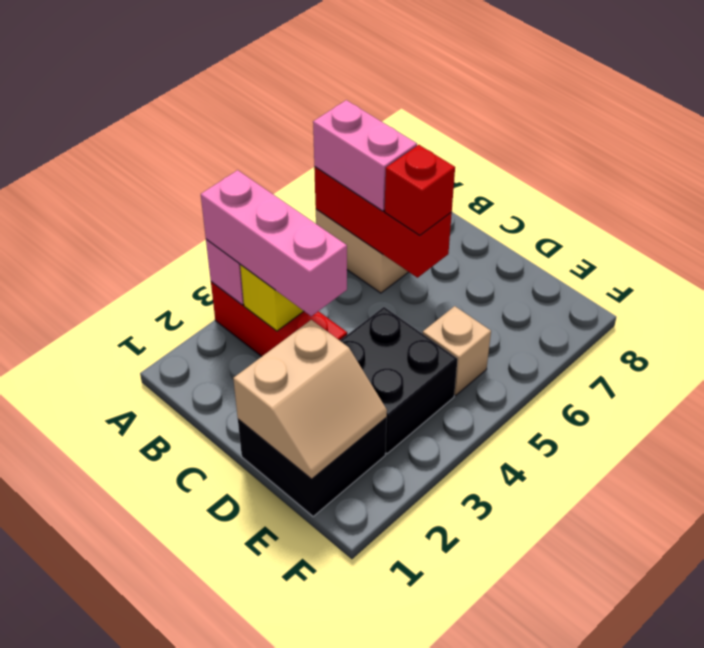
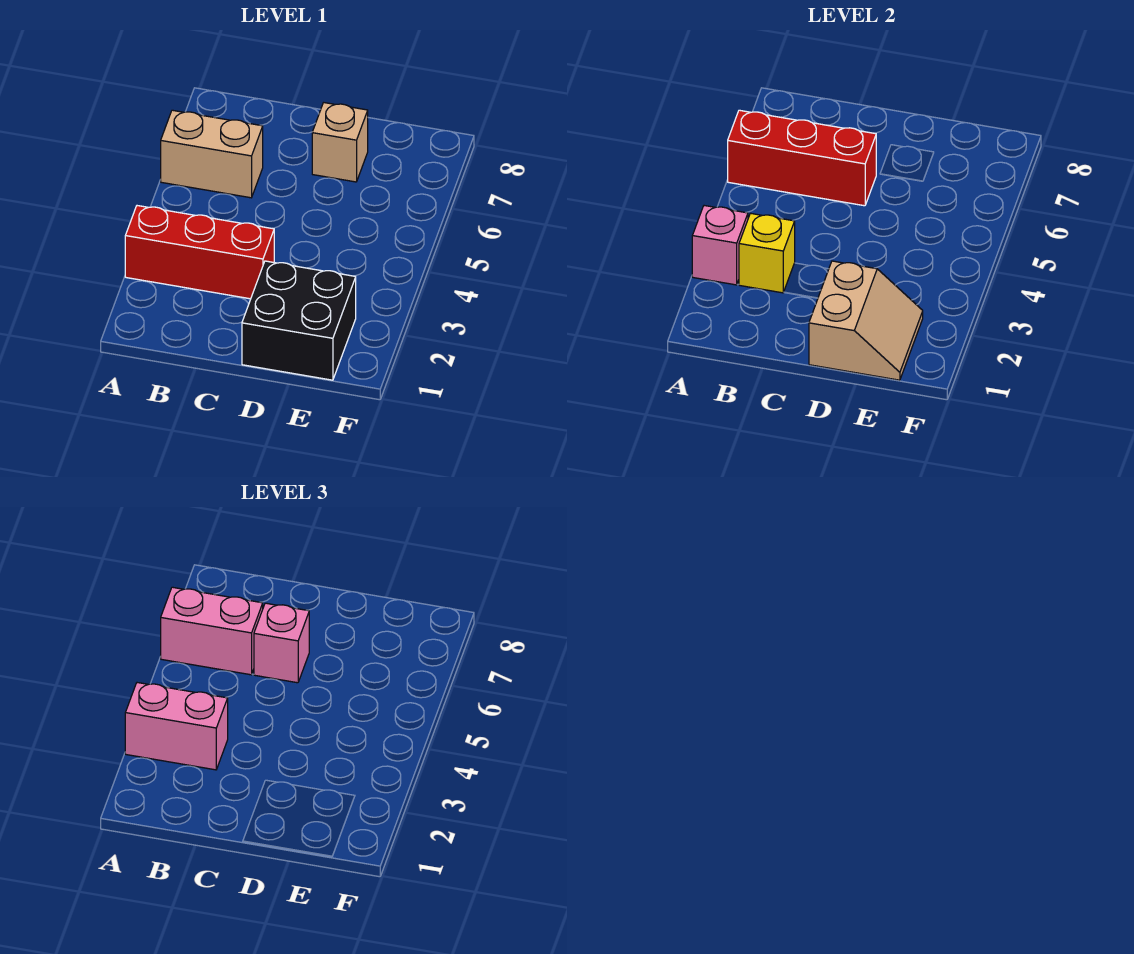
pink 1x3 brick [201,170,347,316] -> pink 1x2 brick [125,683,228,770]
red 1x1 brick [385,145,455,235] -> pink 1x1 brick [254,603,309,683]
black 2x2 brick [340,307,458,454] -> none
tan 1x1 brick [423,306,491,395] -> tan 1x1 brick moved to [312,103,368,182]

